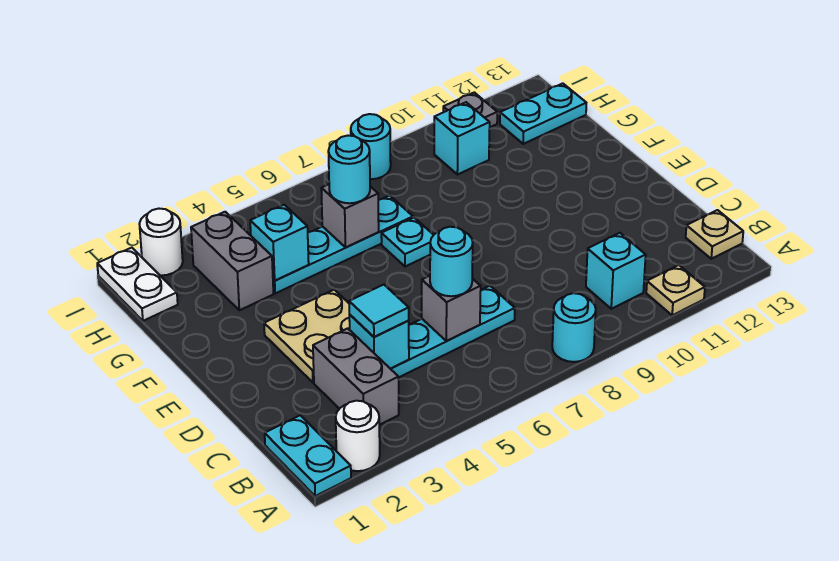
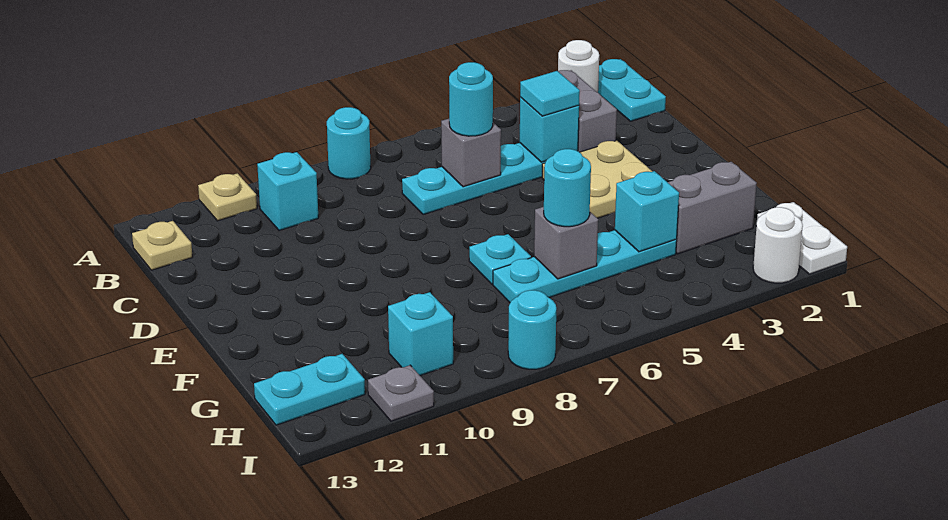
grey 1x2 brick [191,212,273,310] -> grey 1x2 brick turned to [668,162,757,254]

